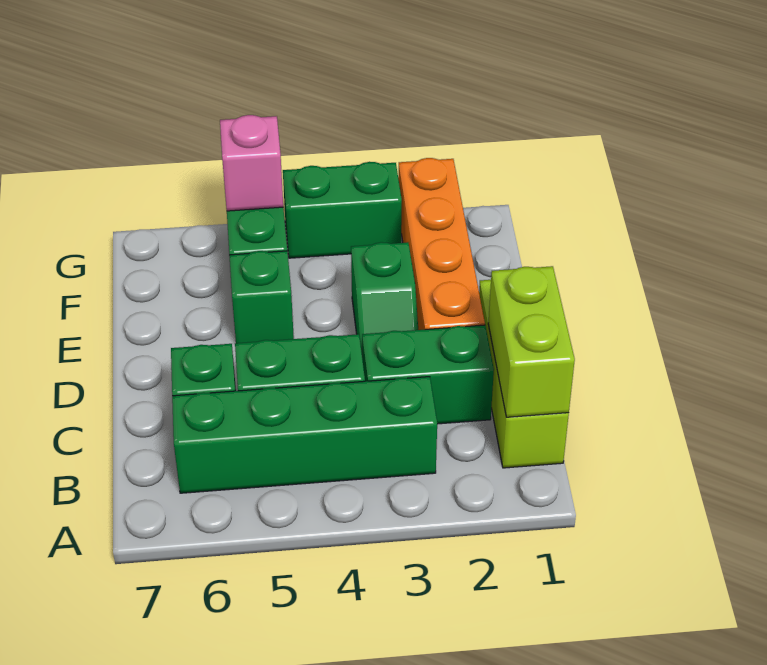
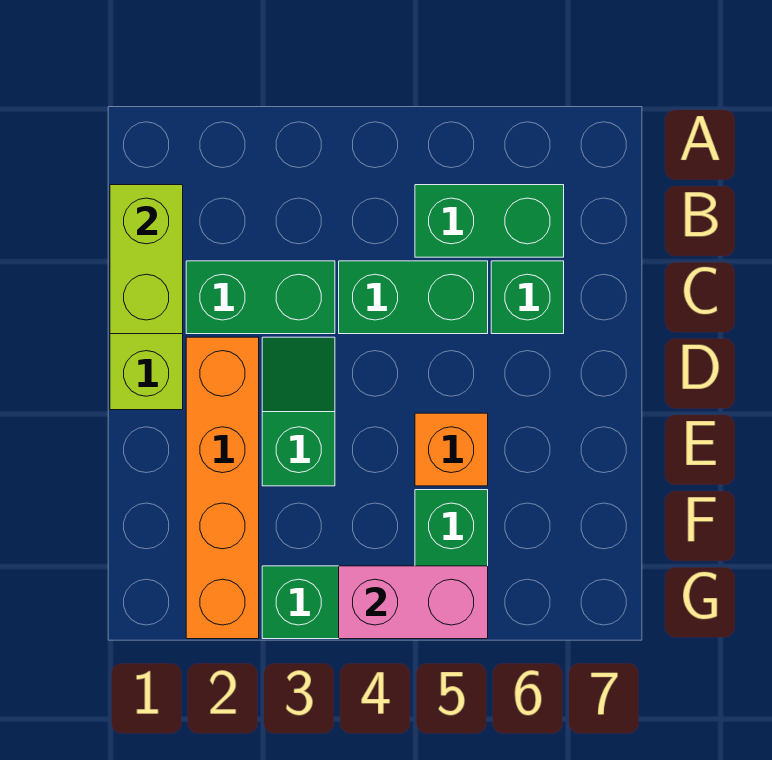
green 1x4 brick [172,377,437,493] -> green 1x2 brick [415,185,564,257]
green 1x1 brick [229,251,294,343] -> orange 1x1 brick [415,413,488,486]
pink 1x1 brick [220,115,283,211] -> pink 1x2 brick [339,566,488,639]

